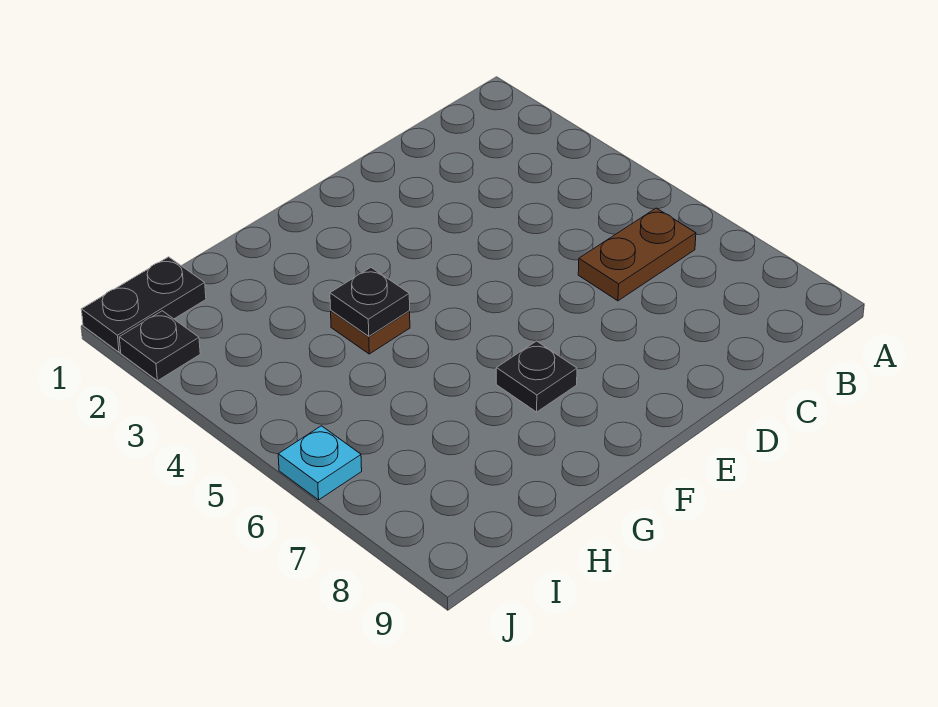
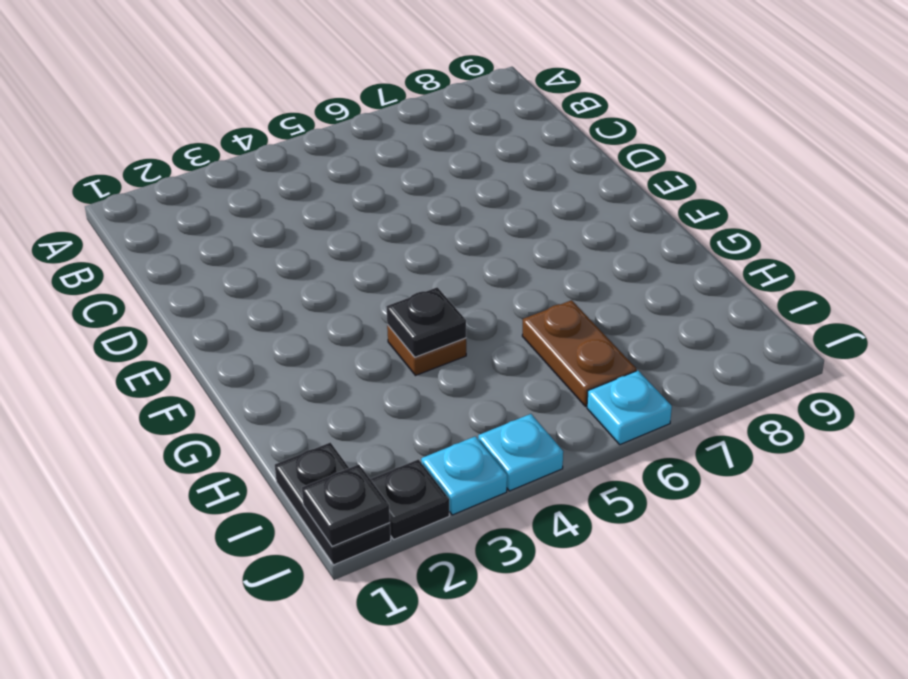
brown 1x2 plate [578,208,696,301] -> brown 1x2 plate moved to [522,300,636,406]
black 1x1 plate [496,341,577,412] -> black 1x1 plate moved to [302,464,390,546]
none -> cyan 1x1 plate [421,436,507,515]
none -> cyan 1x1 plate [478,414,563,491]

